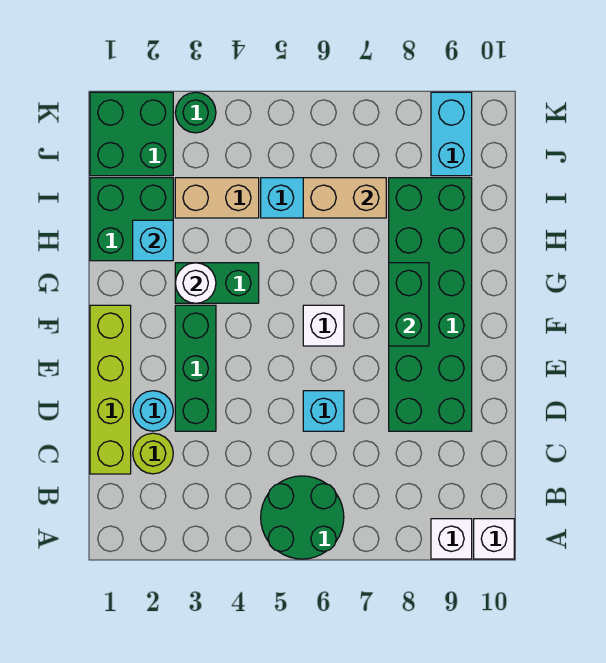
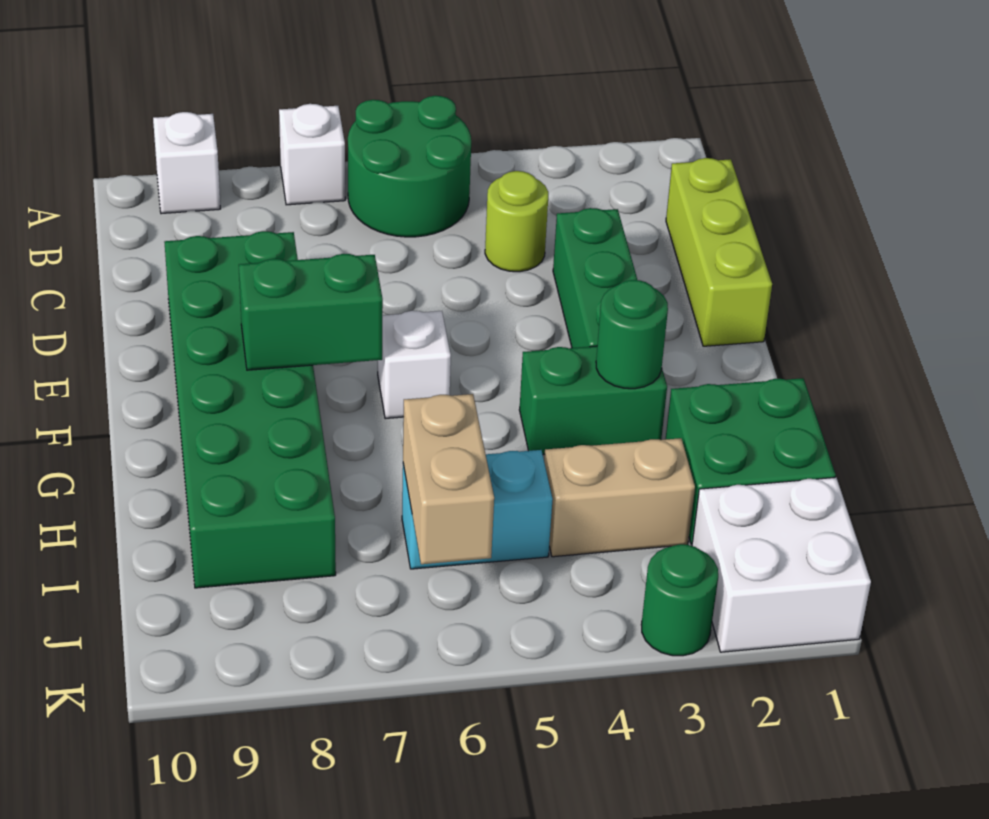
white 1x1 brick [474,519,514,559] -> white 1x1 brick moved to [279,104,345,205]
lime 1x4 brick [90,305,131,474] -> lime 1x3 brick [666,158,772,346]
lime 1x1 round brick [133,433,173,474] -> lime 1x1 round brick moved to [485,171,548,272]
cyan 1x1 round brick [133,391,173,431] -> none
cyan 1x1 brick [303,391,344,431] -> none
green 1x2 brick [389,263,429,346] -> green 1x2 brick turned to [239,254,383,370]
white 1x1 round brick [175,263,216,303] -> green 1x1 round brick [596,280,668,389]
cyan 1x1 brick [133,220,173,261] -> none
tan 1x2 brick [303,178,386,218] -> tan 1x2 brick turned to [403,394,494,564]
green 2x2 brick [90,92,173,176] -> white 2x2 brick [692,477,871,652]
cyan 1x2 brick [431,92,472,176] -> none

